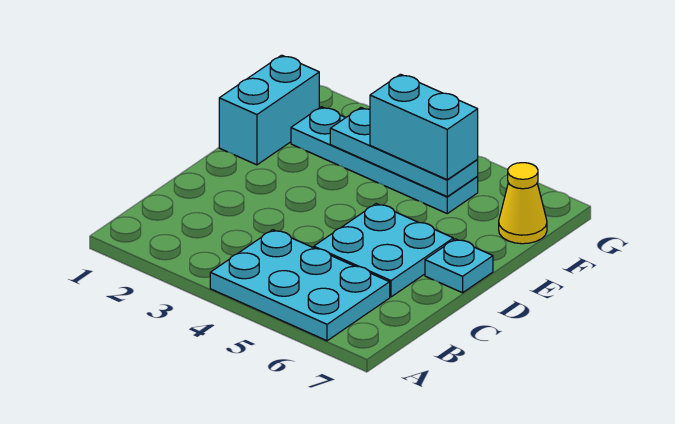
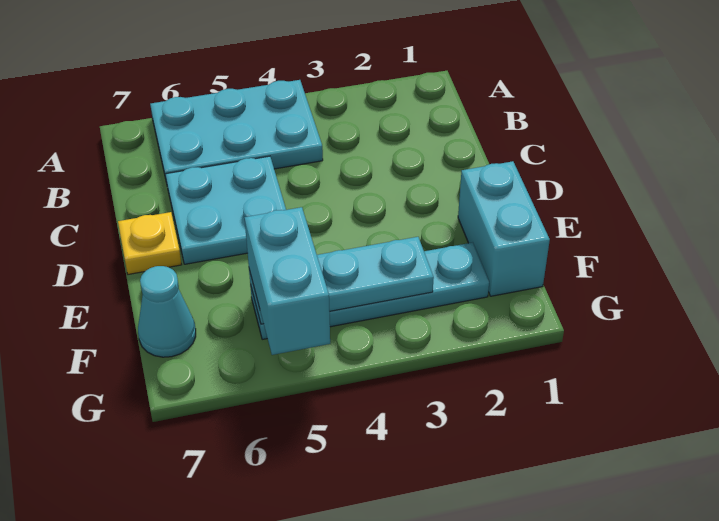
cyan 1x1 plate [425,239,493,293] -> yellow 1x1 plate [118,212,182,274]
cyan 1x2 brick [370,74,478,180] -> cyan 1x2 brick turned to [244,207,330,355]
yellow 1x1 cone [499,163,547,244] -> cyan 1x1 cone [138,266,196,357]

